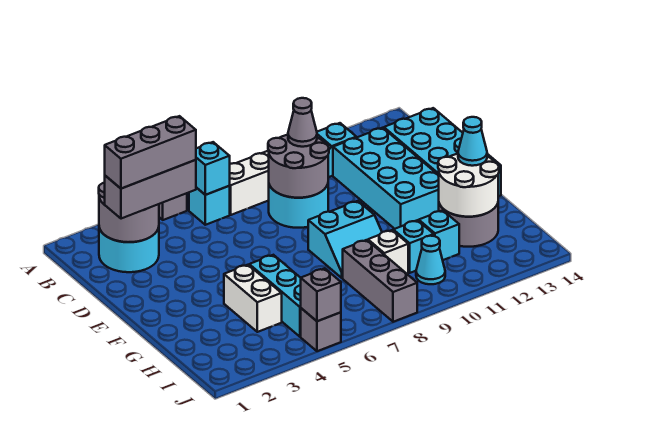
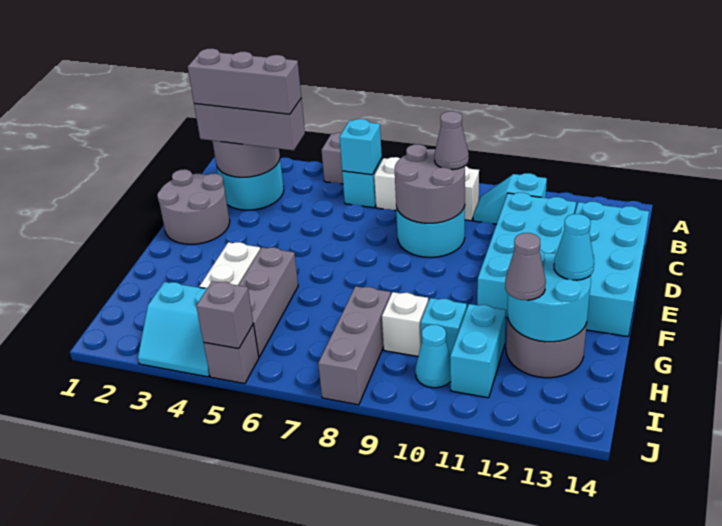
none -> grey 2x2 round brick [157,169,230,244]
cyan 2x2 slope [308,201,382,278] -> cyan 2x2 slope moved to [138,282,210,377]
cyan 1x3 brick [249,255,301,337] -> grey 1x3 brick [239,247,298,357]
white 2x2 round brick [438,154,499,217] -> cyan 2x2 round brick [507,250,591,342]
cyan 1x1 brick [419,210,459,260] -> cyan 1x2 brick [450,304,506,398]
none -> grey 1x1 cone [505,233,546,300]

